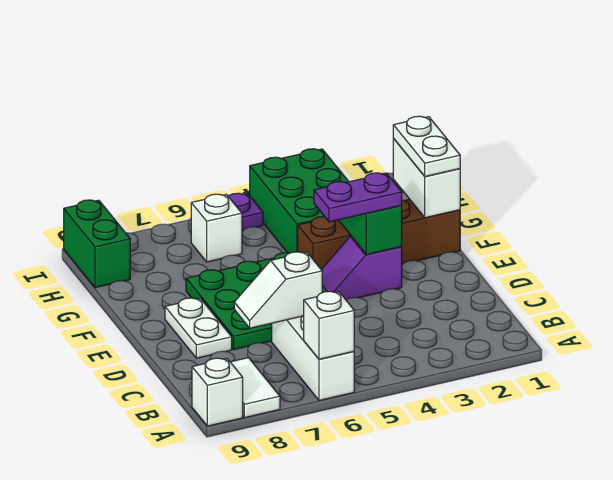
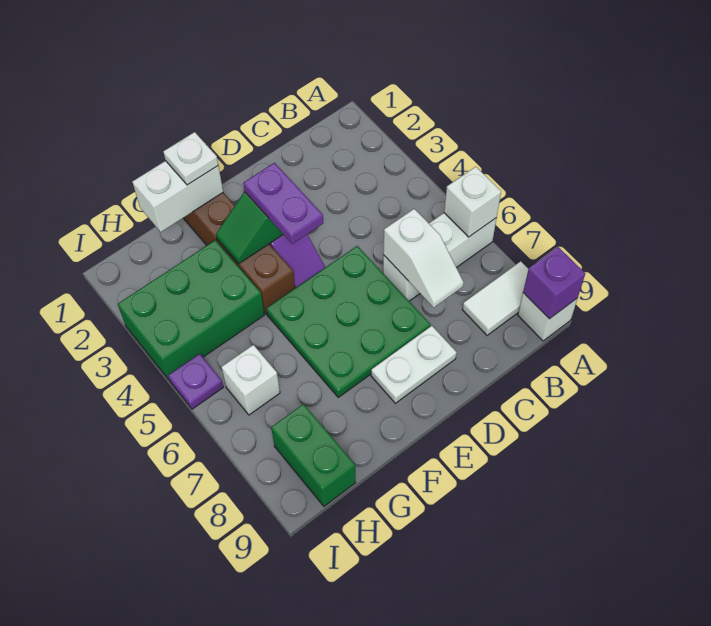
none -> purple 1x1 brick [523,247,585,319]
white 1x2 plate [393,116,460,176] -> white 1x1 plate [163,132,218,185]
green 1x2 brick [64,200,130,288] -> green 1x2 brick turned to [271,404,356,506]

